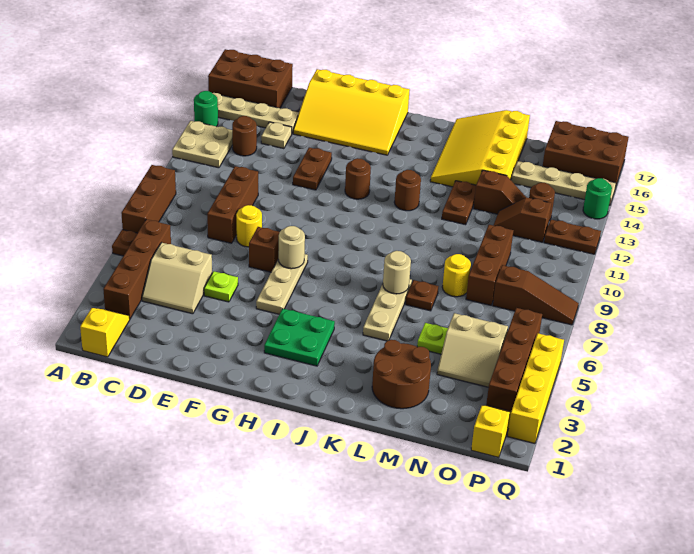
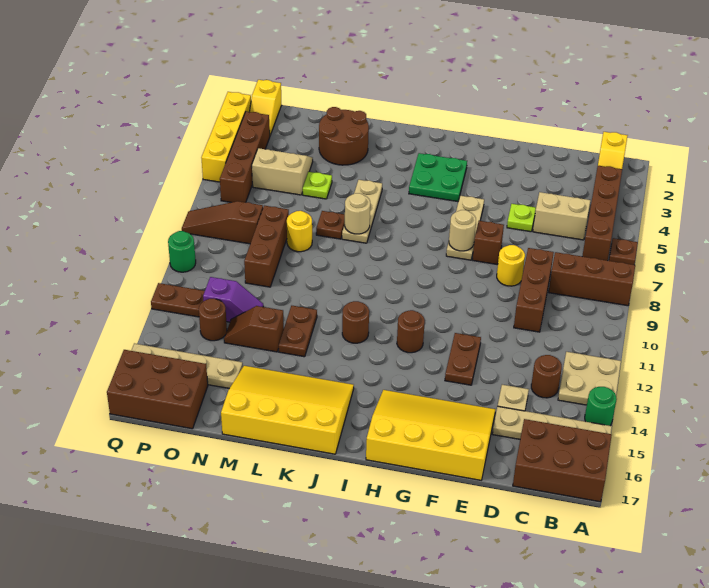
brown 1x3 brick [121,165,176,233] -> brown 1x3 brick turned to [549,252,635,306]
yellow 3x4 slope [430,110,530,187] -> yellow 3x4 slope turned to [221,366,354,454]
brown 1x2 slope [493,197,552,242] -> purple 1x2 slope [203,277,263,322]
green 1x1 round brick [583,178,612,219] -> green 1x1 round brick moved to [168,231,196,272]

